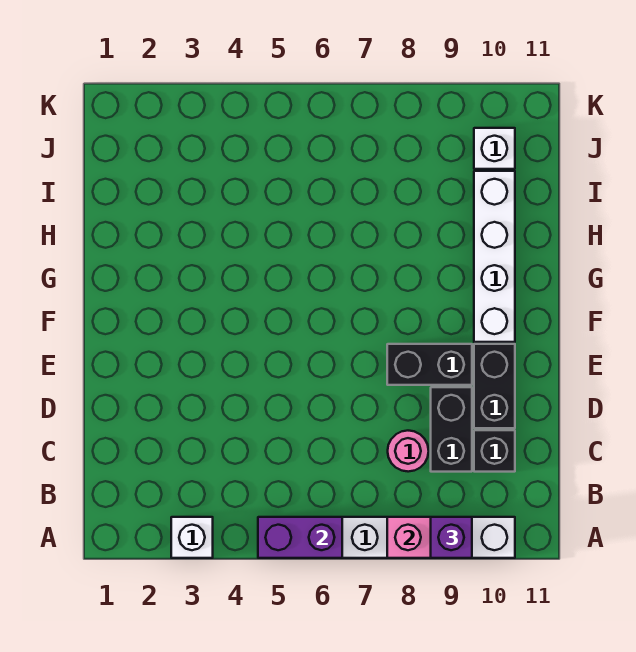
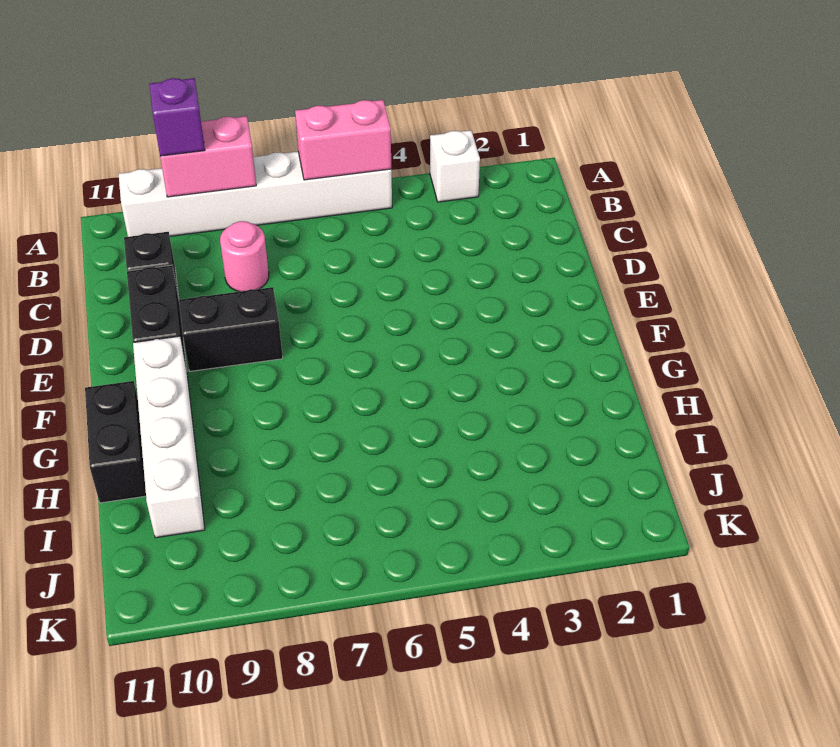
purple 1x2 brick [258,517,342,558] -> pink 1x2 brick [295,100,391,180]
black 1x2 brick [431,387,472,472] -> black 1x2 brick moved to [85,381,146,503]
white 1x1 brick [474,128,515,169] -> none

